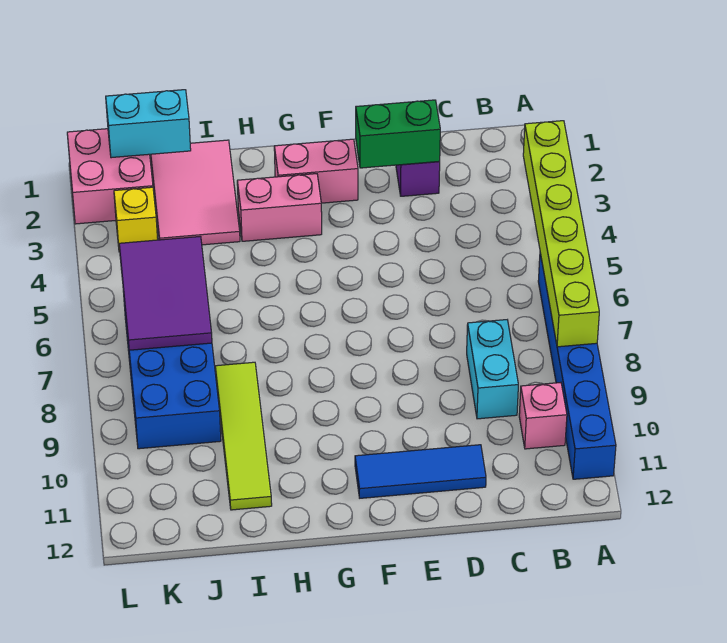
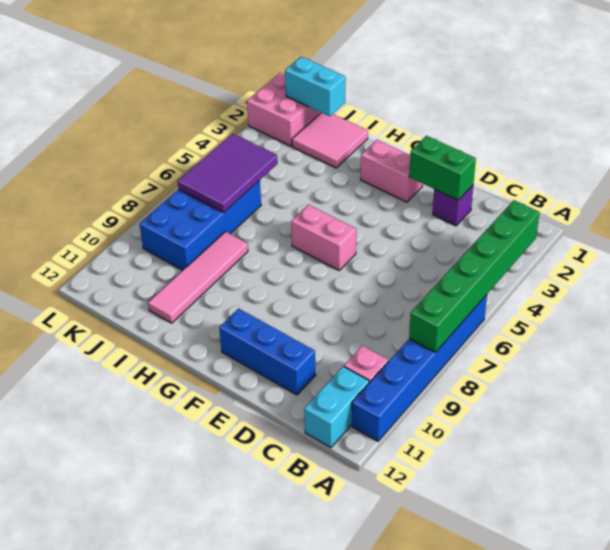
lime 1x6 brick [523,121,599,347] -> green 1x6 brick [409,200,540,353]
cyan 1x2 brick [467,320,518,419] -> cyan 1x2 brick moved to [304,366,369,448]
blue 1x3 tile [355,445,486,498] -> blue 1x3 brick [219,308,316,395]
pink 1x2 brick [237,174,322,241] -> pink 1x2 brick moved to [291,205,356,270]
pink 2x3 tile [151,140,240,245] -> pink 2x2 tile [292,113,368,168]
lime 1x4 tile [215,362,272,510] -> pink 1x4 tile [148,232,248,323]
yellow 1x1 brick [114,187,158,252] -> none

